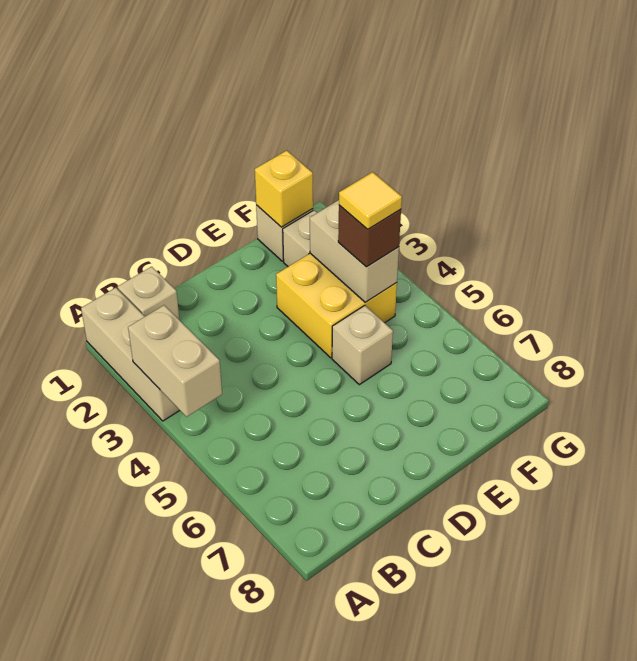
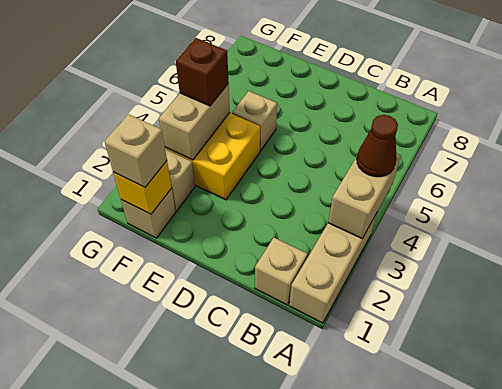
none -> brown 1x1 cone [357,115,398,177]
none -> tan 1x1 brick [105,114,167,187]
yellow 1x1 tile [339,172,402,229] -> none

